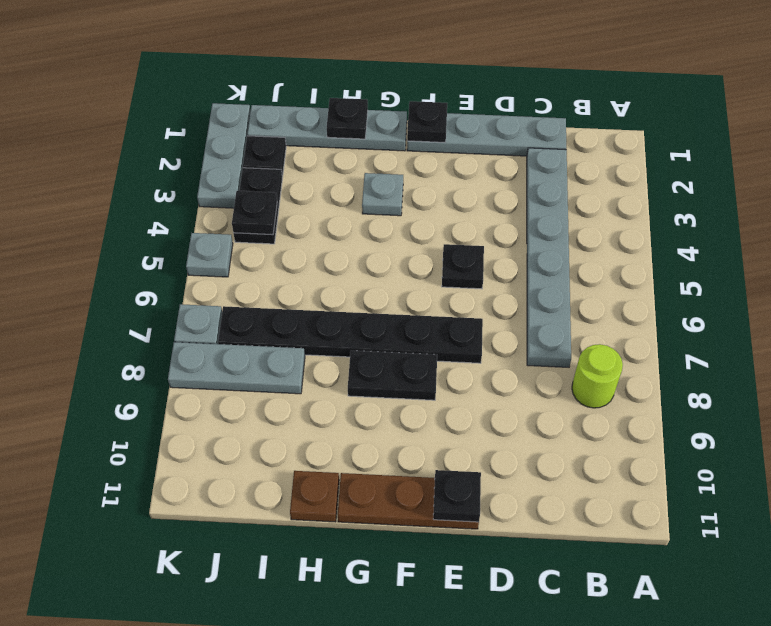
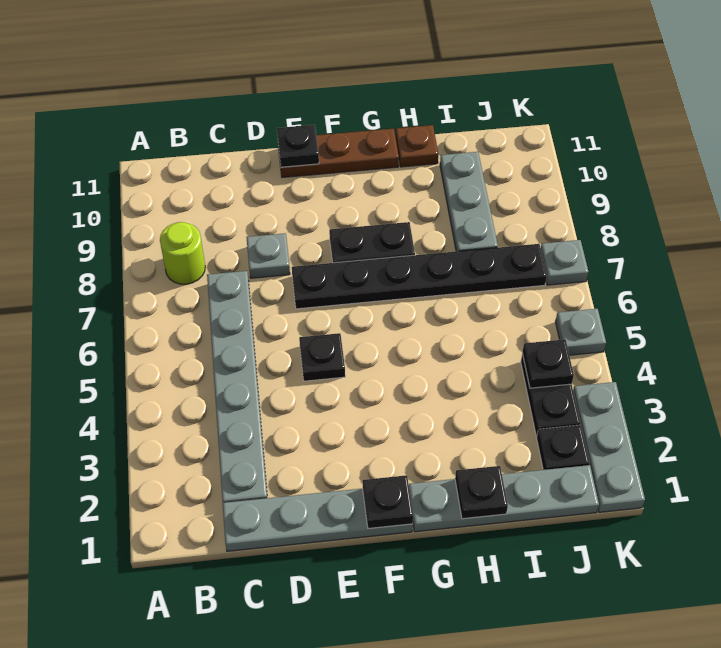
grey 1x1 plate [362,173,403,216] -> grey 1x1 plate moved to [246,233,290,278]
grey 1x3 plate [168,342,305,394] -> grey 1x3 plate turned to [440,152,498,251]

